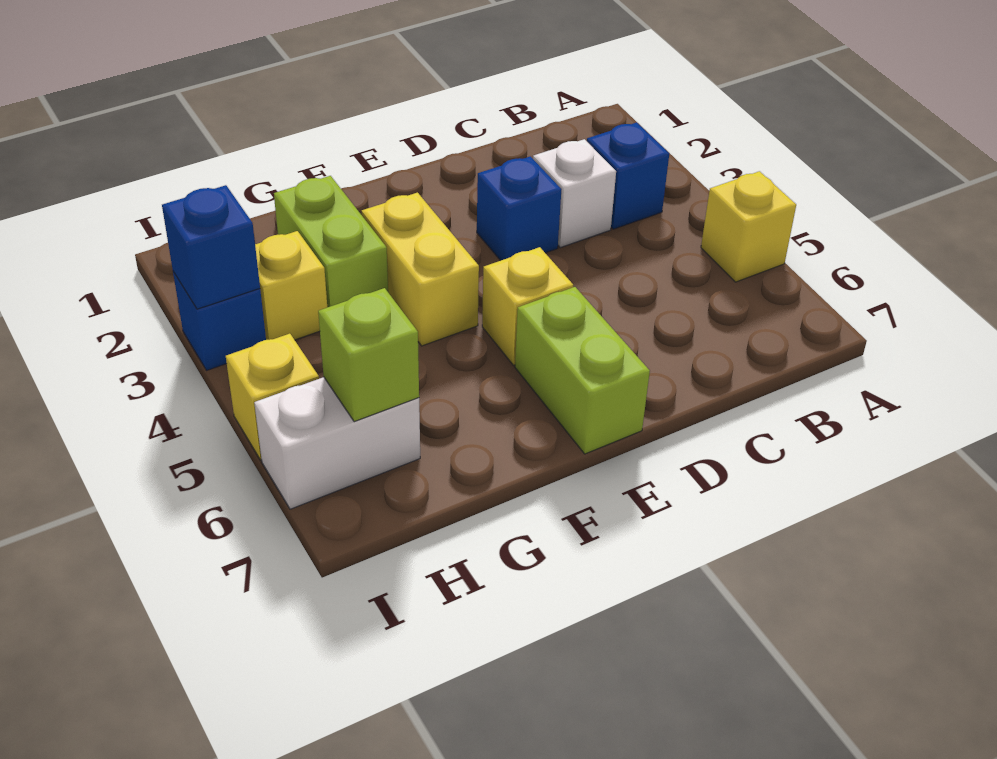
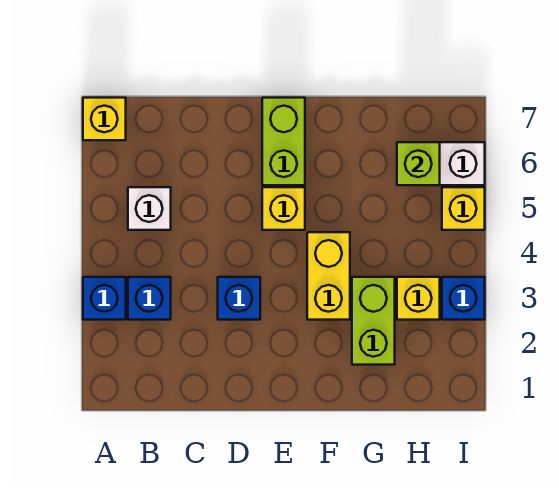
yellow 1x1 brick [701,171,796,282] -> yellow 1x1 brick moved to [83,98,126,140]
white 1x1 brick [533,139,616,248] -> white 1x1 brick moved to [128,187,171,230]
blue 1x1 brick [162,185,260,309] -> blue 1x1 brick moved to [83,277,126,320]

